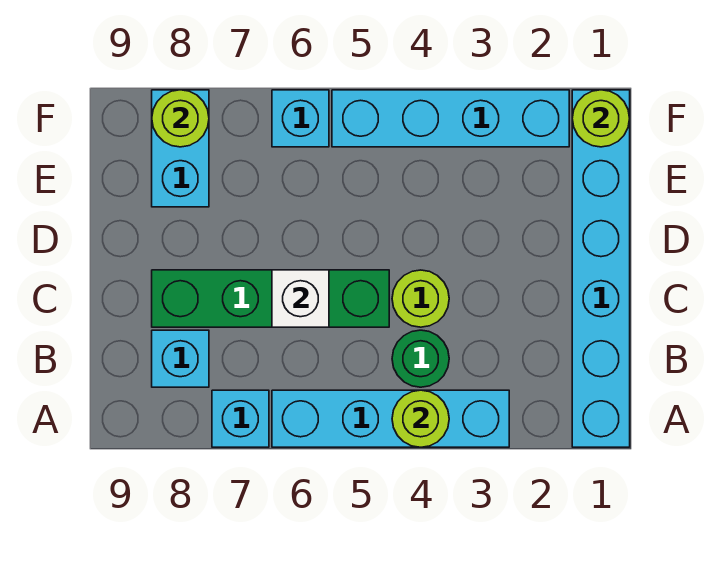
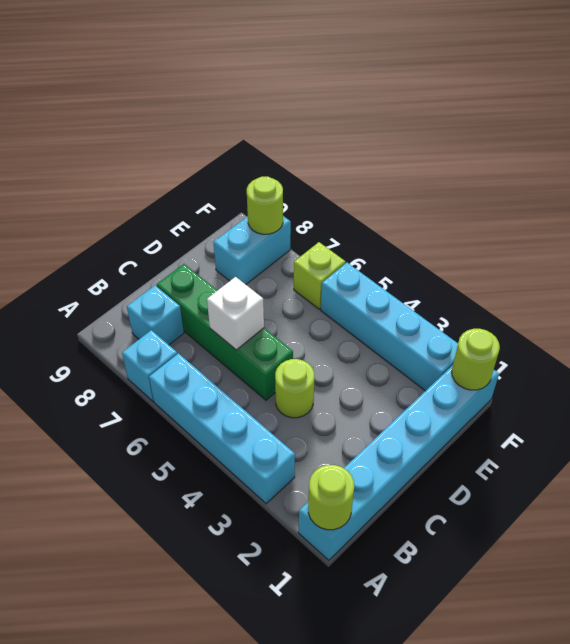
lime 1x1 round brick [392,390,449,447] -> lime 1x1 round brick moved to [308,465,354,530]
green 1x1 round brick [392,330,449,387] -> none
cyan 1x1 brick [272,90,329,147] -> lime 1x1 brick [294,242,345,309]

